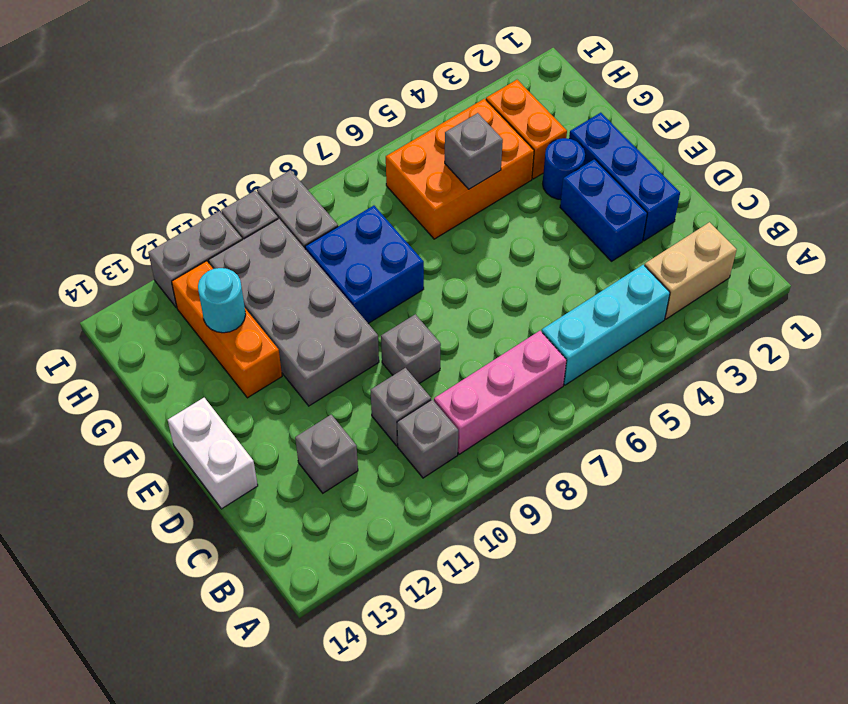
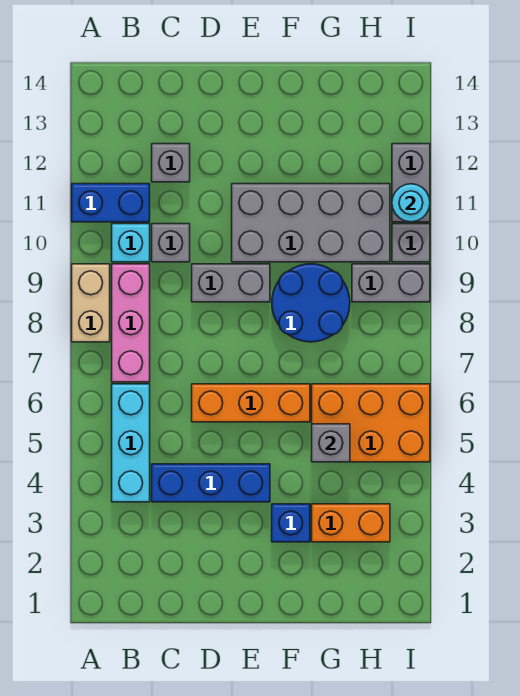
tan 1x2 brick [645,222,737,319] -> tan 1x2 brick moved to [72,264,110,342]
grey 1x1 brick [397,399,458,478] -> cyan 1x1 brick [112,224,150,262]
blue 1x3 brick [569,113,680,241] -> blue 1x3 brick moved to [152,464,270,502]
blue 1x2 brick [560,159,647,261] -> blue 1x2 brick moved to [72,184,150,222]
grey 1x1 brick [381,314,441,383] -> grey 1x2 brick [192,264,270,302]
white 1x2 brick [168,398,258,509] -> none
blue 1x1 round brick [543,138,585,200] -> blue 1x1 brick [272,504,310,542]
blue 2x2 brick [305,206,424,323] -> blue 2x2 round brick [272,264,350,342]
orange 1x3 brick [172,261,282,398] -> orange 1x3 brick moved to [192,384,310,422]
orange 2x3 brick [386,99,534,239] -> orange 2x3 brick turned to [312,384,430,462]
cyan 1x1 round brick [198,268,246,333] -> cyan 1x1 round brick moved to [392,184,430,222]

